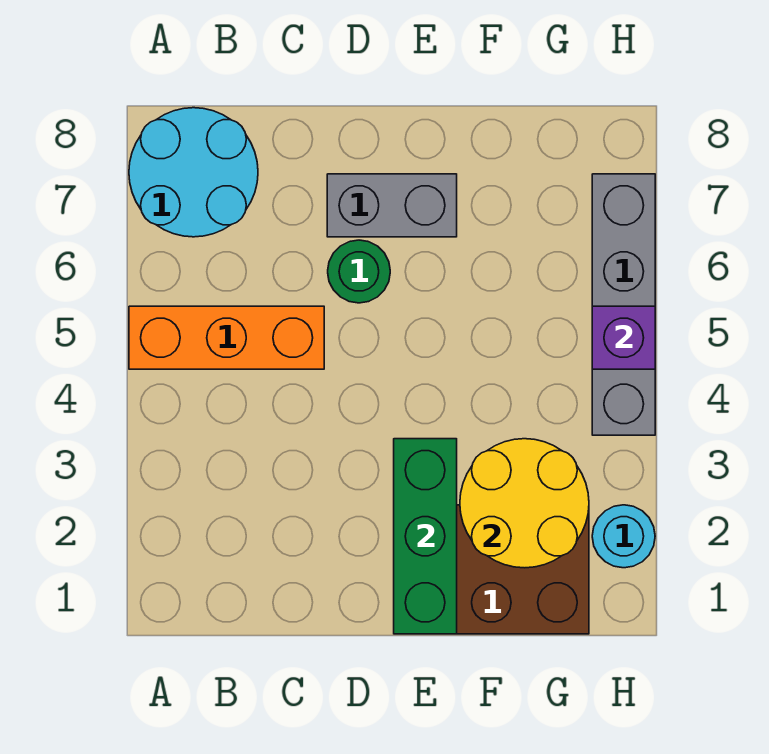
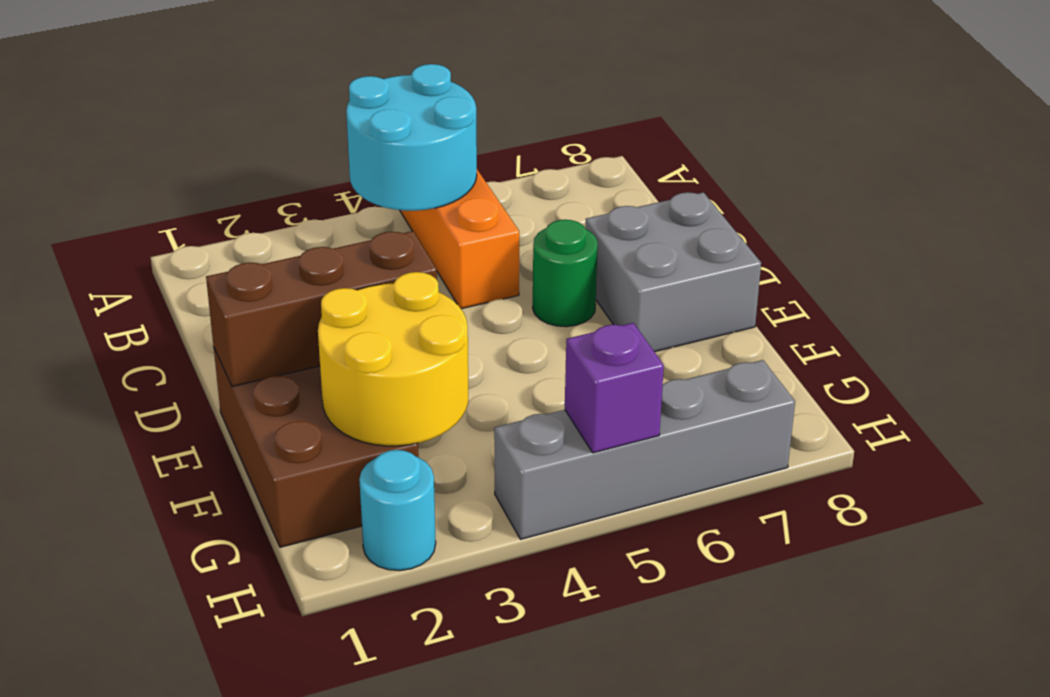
cyan 2x2 round brick [129,108,258,237] -> cyan 2x2 round brick moved to [346,64,477,211]
grey 1x2 brick [327,174,457,237] -> grey 2x2 brick [585,192,761,352]
green 1x3 brick [394,439,457,634] -> brown 1x3 brick [206,231,437,387]

